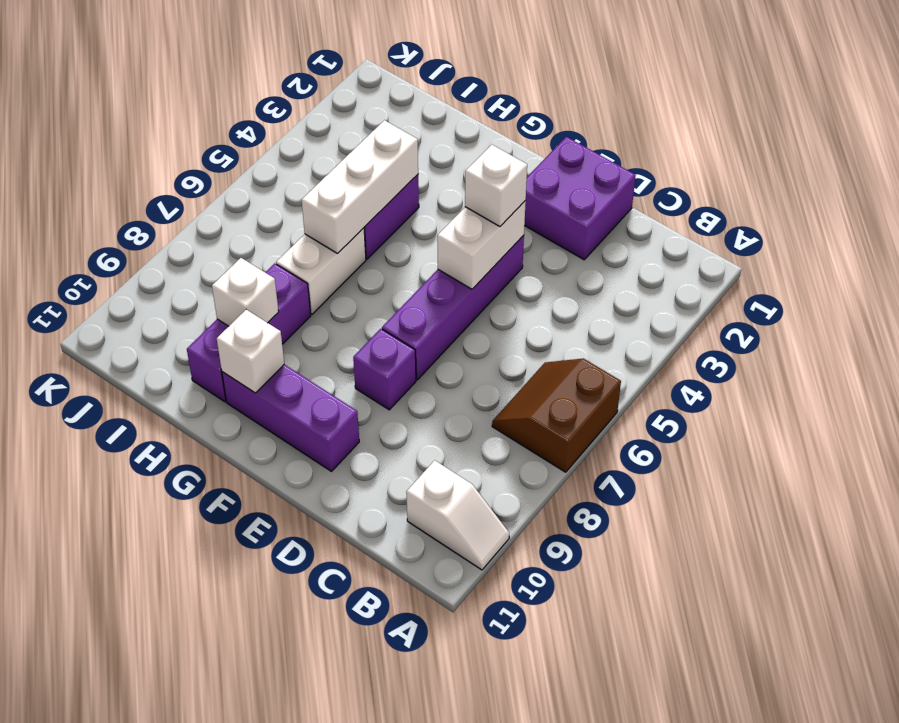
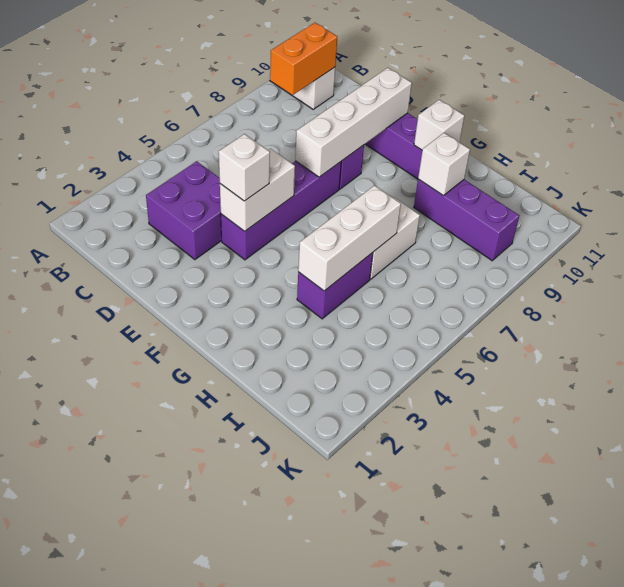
brown 2x2 slope [492,359,621,472] -> none
none -> orange 1x2 brick [270,23,337,95]
purple 2x2 brick [524,137,636,260] -> purple 2x2 brick moved to [146,161,222,260]
none -> white 1x4 brick [295,68,412,177]
purple 1x3 brick [187,263,311,402] -> purple 1x3 brick turned to [414,179,519,261]

